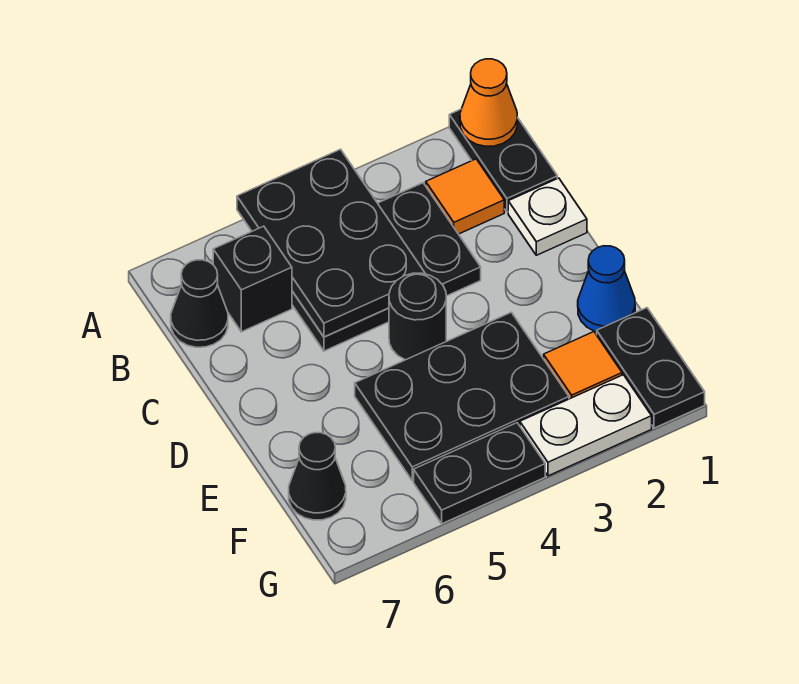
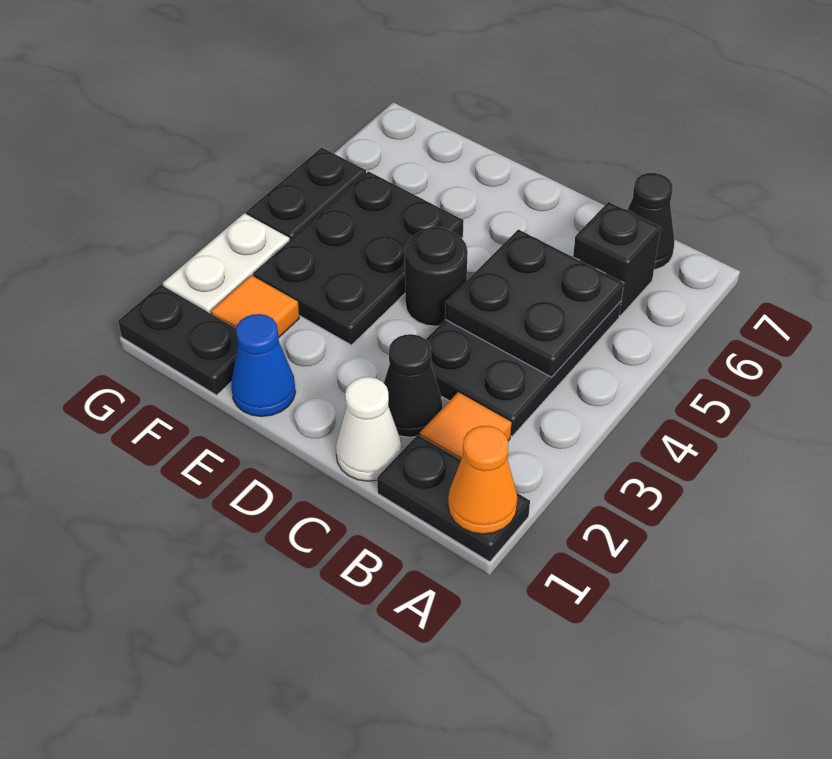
black 2x3 plate [237,149,425,337] -> black 2x2 plate [445,229,624,377]
white 1x1 plate [508,178,587,255] -> white 1x1 cone [336,377,402,481]
black 1x1 cone [289,433,346,520] -> black 1x1 cone moved to [384,334,442,437]

